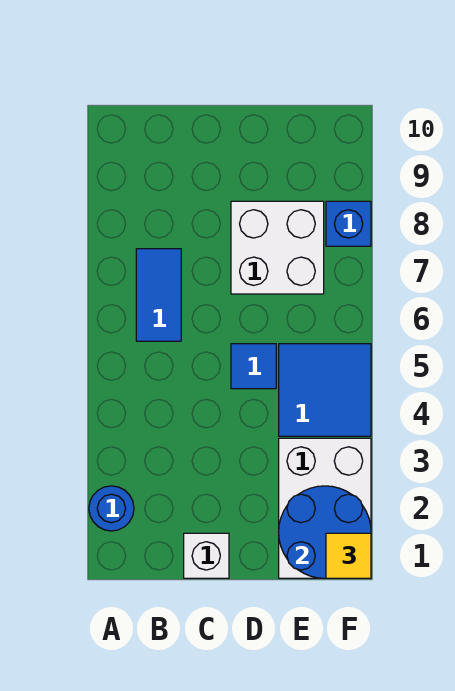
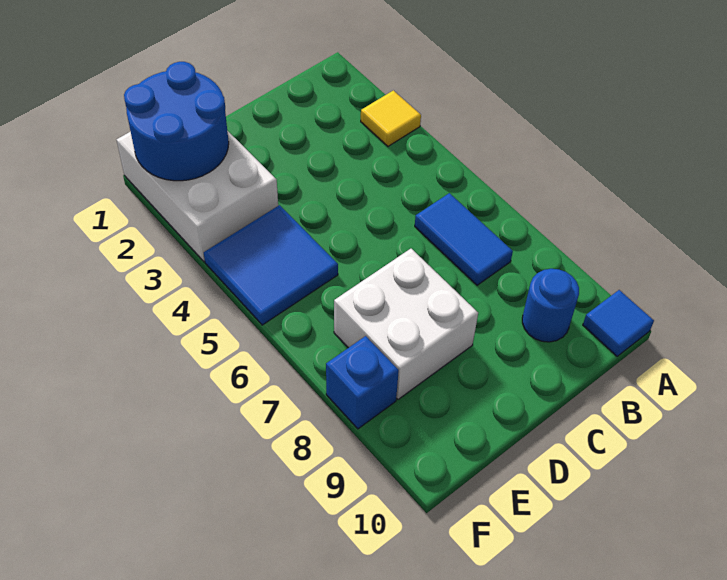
blue 1x1 round brick [89,486,134,531] -> blue 1x1 round brick moved to [522,269,579,342]
white 1x1 brick [184,533,229,578] -> none
blue 1x1 tile [231,344,276,389] -> blue 1x1 tile moved to [583,290,654,356]
yellow 1x1 tile [326,533,371,578] -> yellow 1x1 tile moved to [361,90,421,146]

